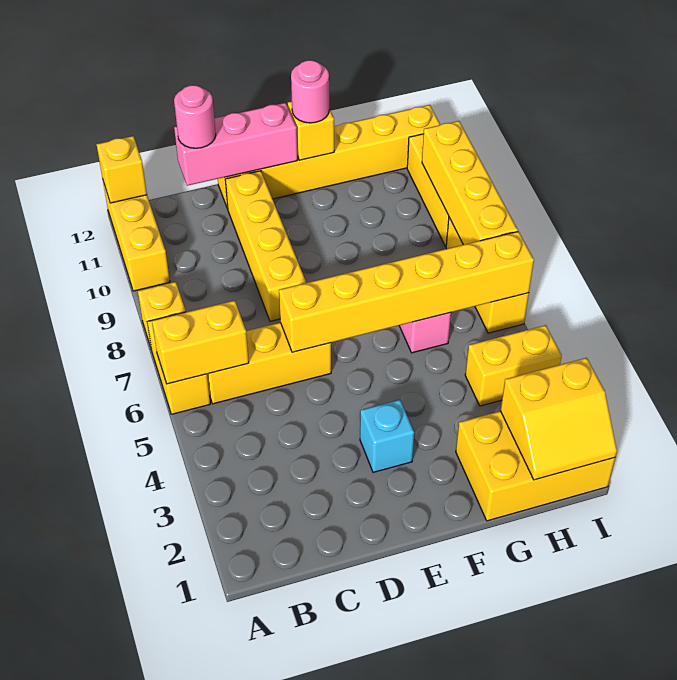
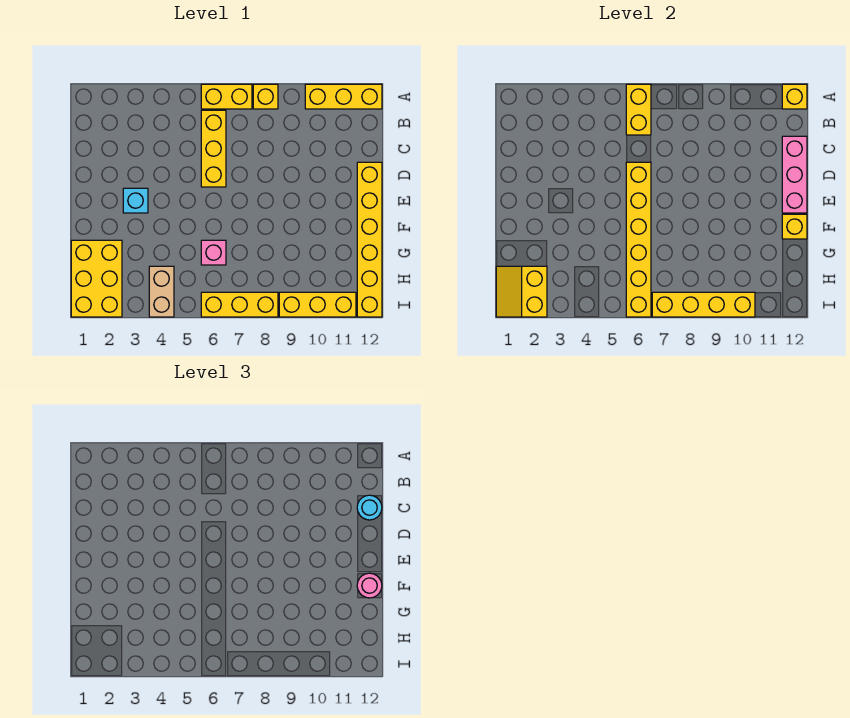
pink 1x1 round brick [174,85,216,148] -> cyan 1x1 round brick [357,495,382,520]
yellow 1x4 brick [225,171,306,321] -> none
yellow 1x2 brick [465,325,562,406] -> tan 1x2 brick [149,266,174,317]

